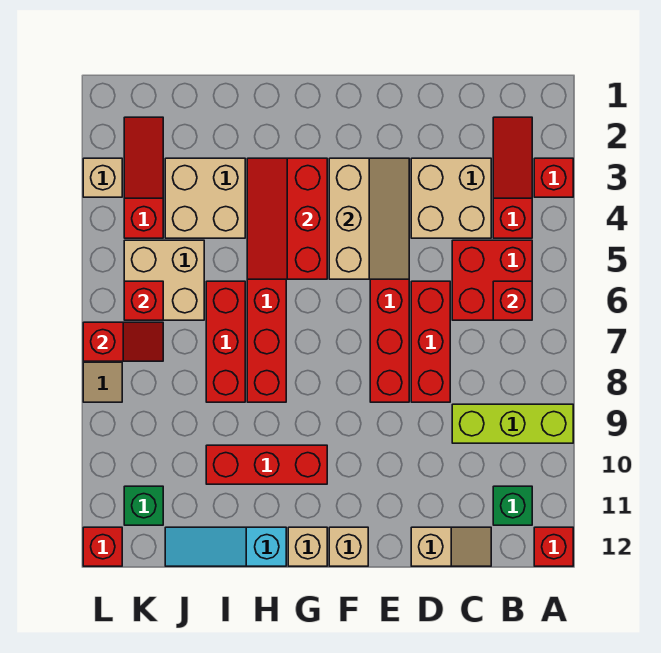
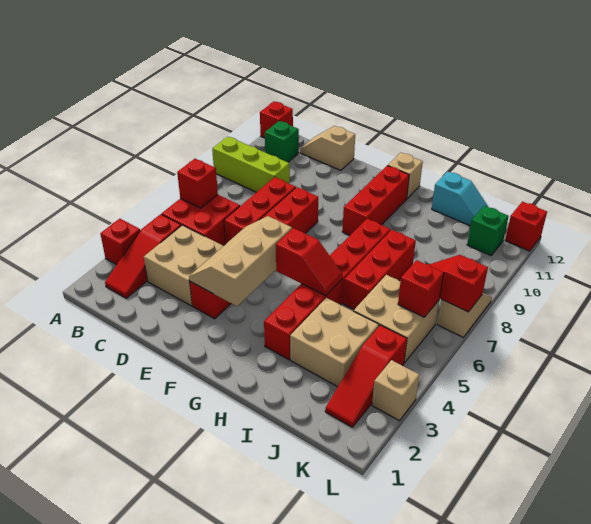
tan 1x1 brick [329,527,368,566] -> none
red 2x3 slope [247,158,327,279] -> red 1x2 slope [276,228,343,296]
red 1x3 brick [206,445,327,484] -> red 1x3 brick turned to [342,165,409,235]
cyan 1x3 slope [165,527,286,566] -> cyan 1x2 slope [432,171,488,226]

